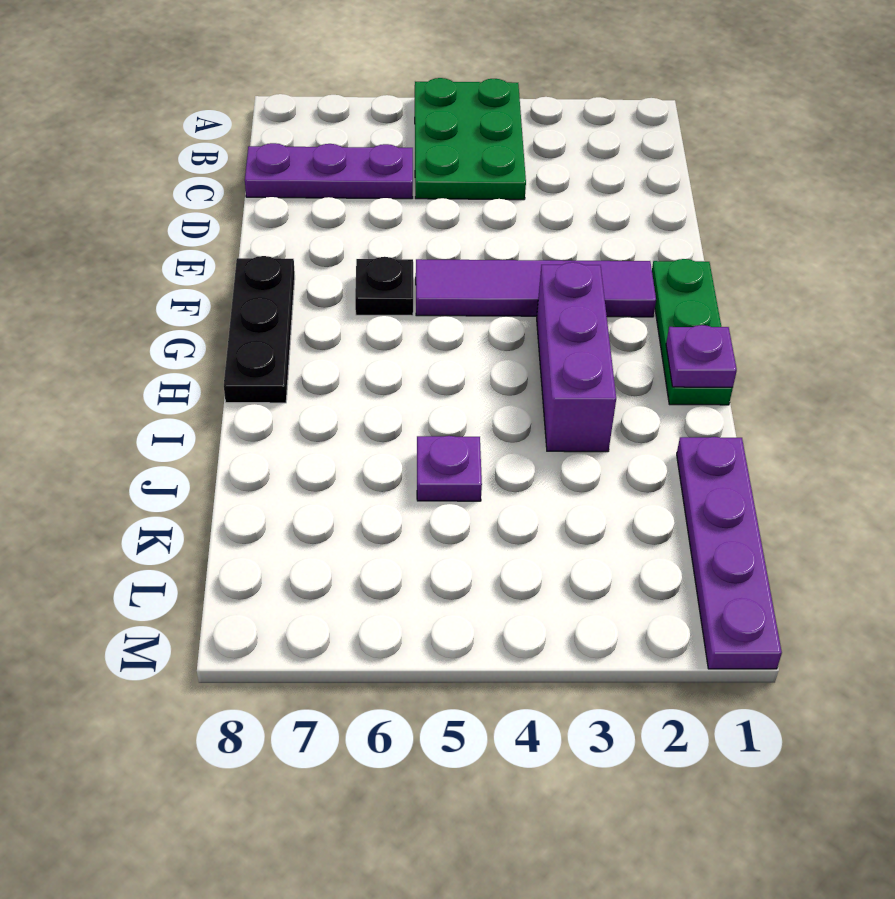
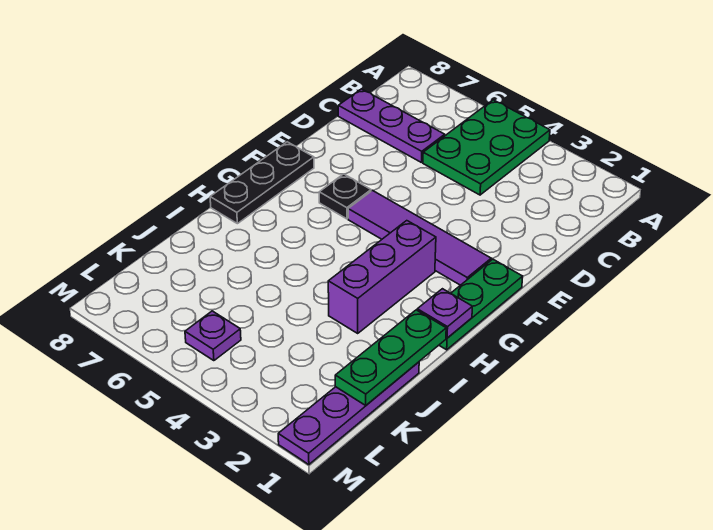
none -> green 1x3 plate [335,310,446,405]
purple 1x1 plate [417,436,482,501] -> purple 1x1 plate moved to [185,311,241,361]

